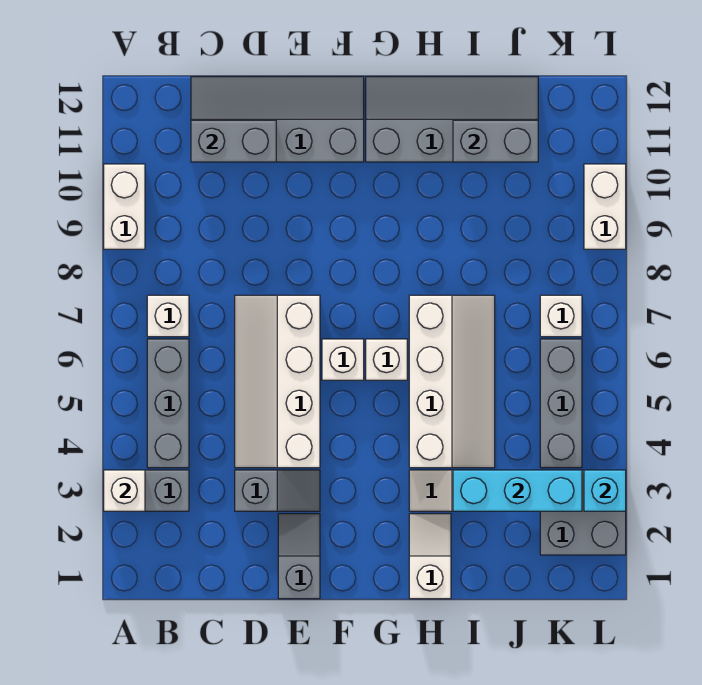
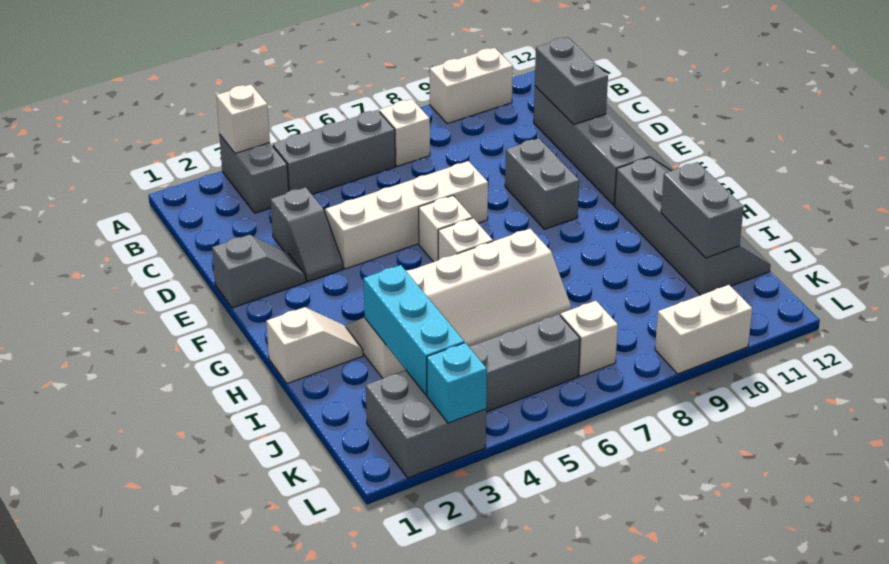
none -> grey 1x2 brick [505,138,579,229]

